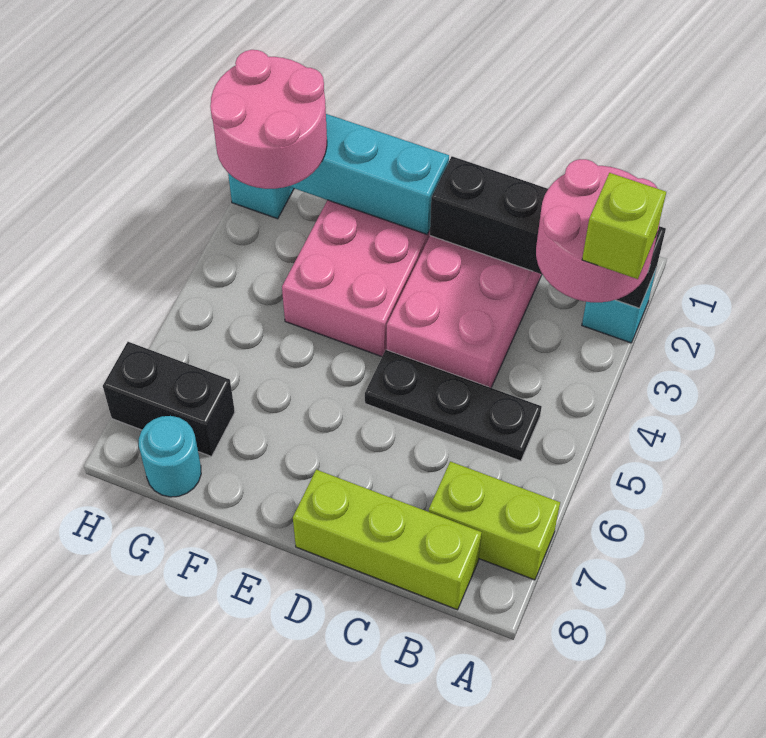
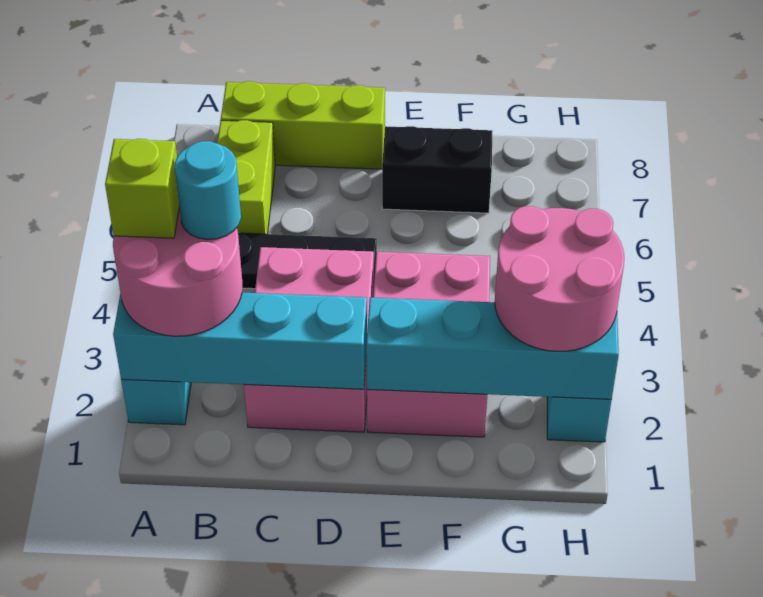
black 1x4 brick [430,156,666,308] -> cyan 1x4 brick [113,293,367,389]
lime 1x2 brick [429,461,560,580] -> lime 1x2 brick turned to [217,120,275,234]
black 1x2 brick [103,342,235,457] -> black 1x2 brick moved to [382,126,492,213]
cyan 1x1 round brick [139,416,201,497] -> cyan 1x1 round brick moved to [175,141,241,240]

